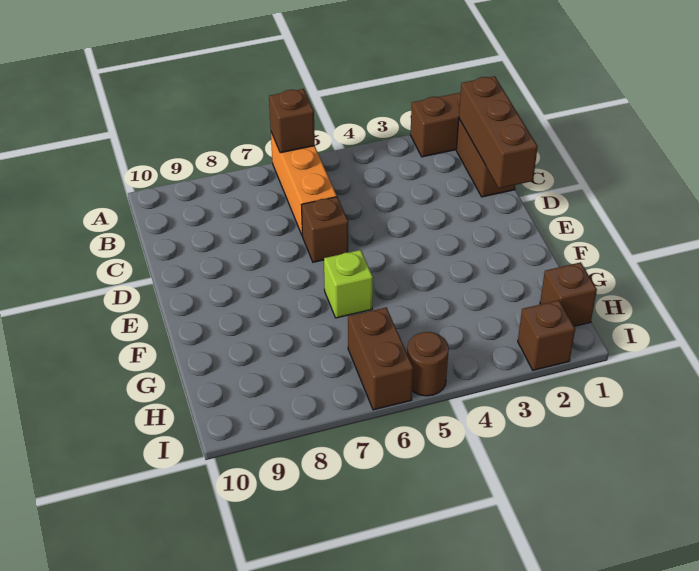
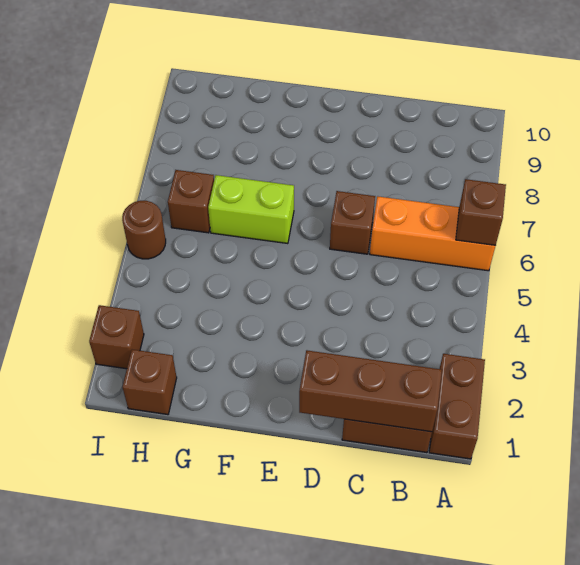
lime 1x1 brick [324,250,373,318] -> lime 1x2 brick [208,175,294,244]
brown 1x2 brick [348,308,413,410] -> brown 1x1 brick [168,170,214,233]

